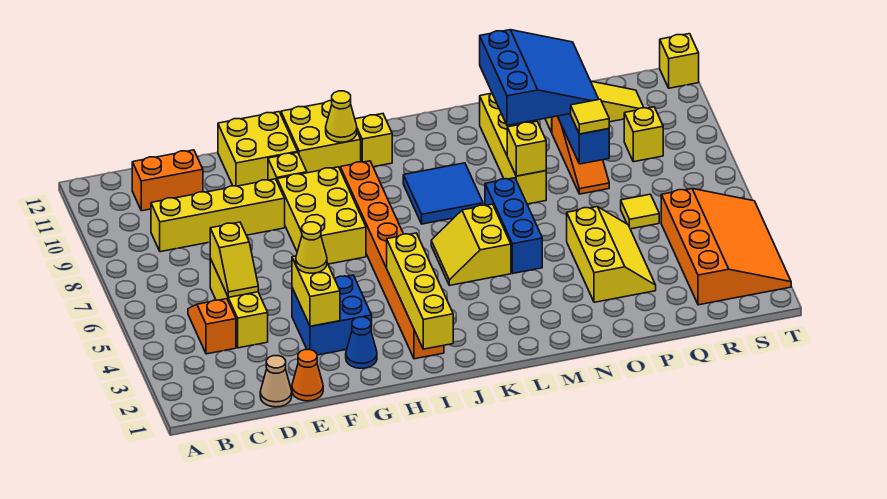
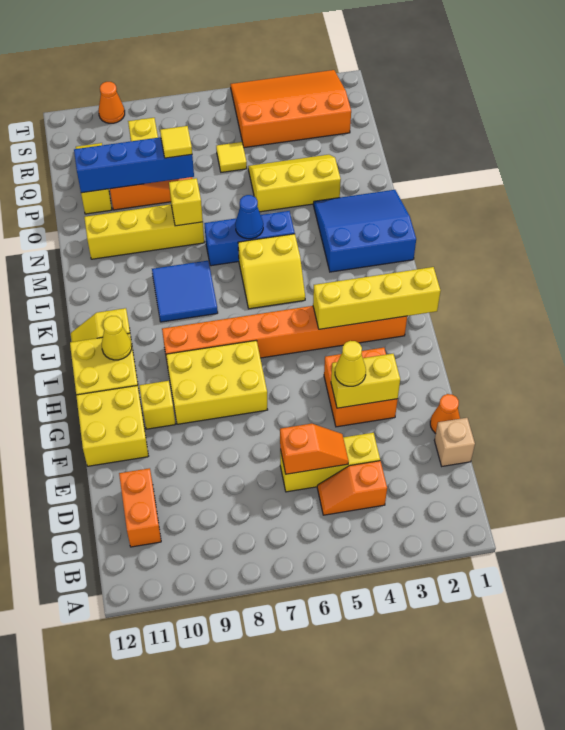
yellow 1x4 brick [151,179,285,252] -> none
tan 1x1 cone [260,356,292,407] -> tan 1x1 brick [434,418,475,466]
yellow 1x2 slope [210,222,258,297] -> orange 1x2 slope [280,424,349,474]
blue 2x2 brick [292,275,372,355] -> orange 2x2 brick [324,348,398,427]
blue 1x1 cone [346,317,377,368] -> blue 1x1 cone moved to [235,195,263,239]
blue 3x3 slope [480,30,599,126] -> blue 3x3 slope moved to [313,190,416,272]
none -> orange 1x1 cone [99,82,125,123]
yellow 1x1 brick [660,34,699,88] -> none

